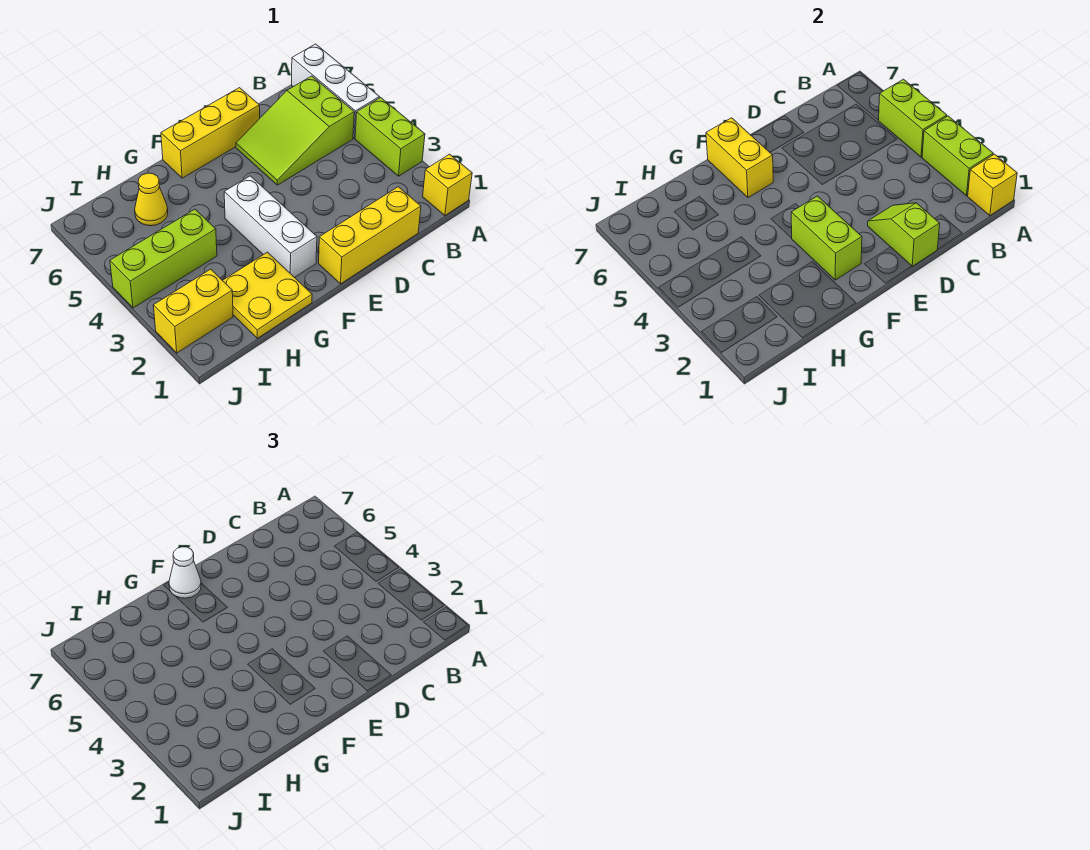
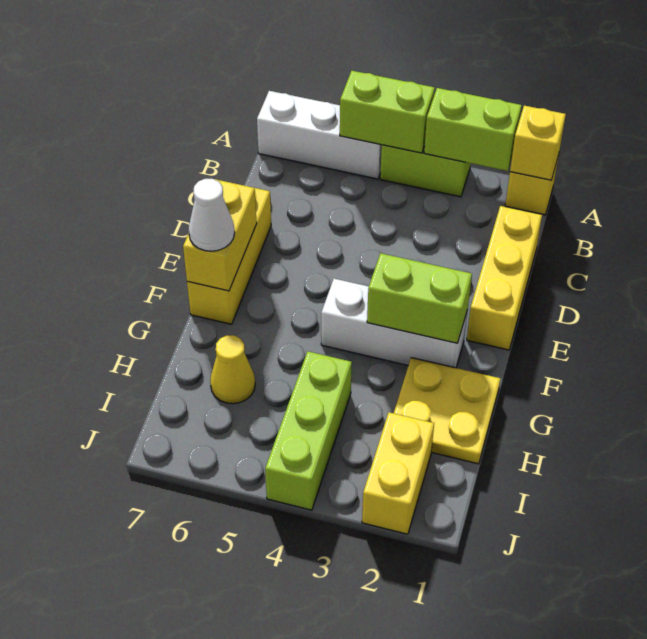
lime 2x3 slope [236,76,354,185] -> none
lime 1x2 slope [868,203,940,266] -> none
yellow 1x2 brick [706,118,773,198] -> yellow 1x2 brick turned to [183,179,257,291]

